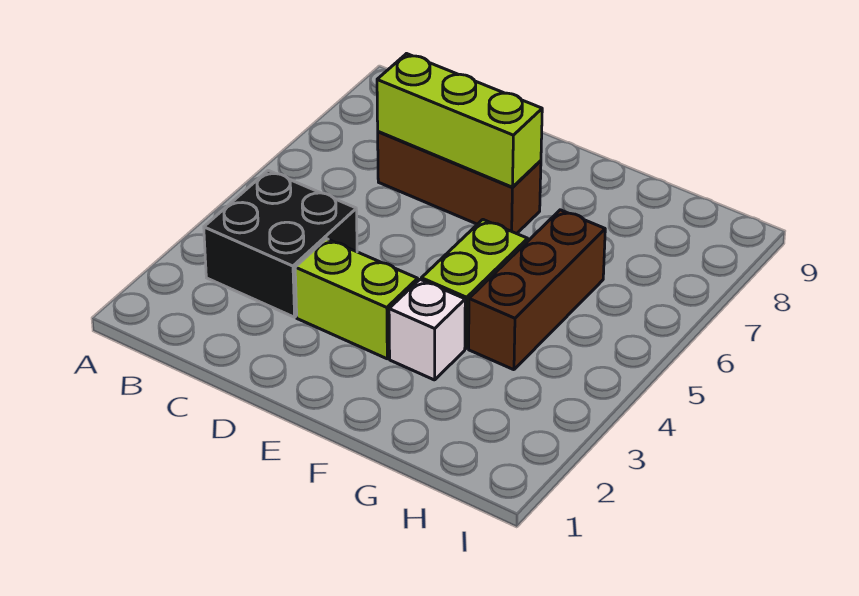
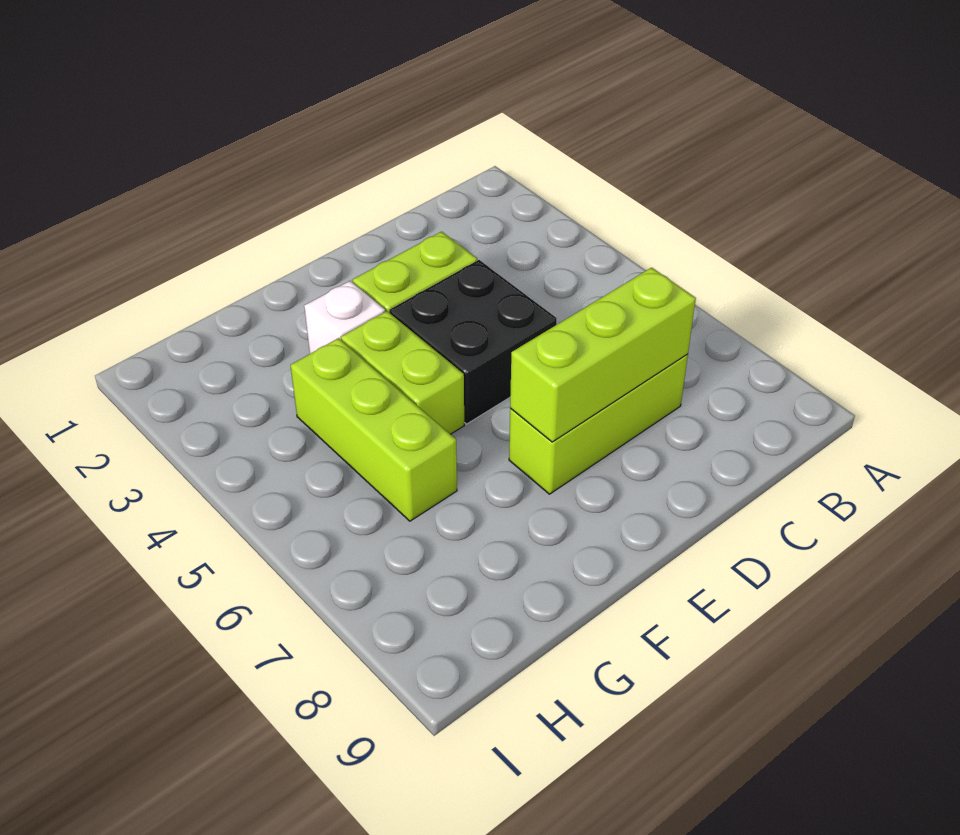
black 2x2 brick [204,170,357,317] -> black 2x2 brick moved to [389,260,557,424]
brown 1x3 brick [378,132,541,234] -> lime 1x3 brick [509,354,688,494]
brown 1x3 brick [469,210,605,370] -> lime 1x3 brick [290,338,457,521]

